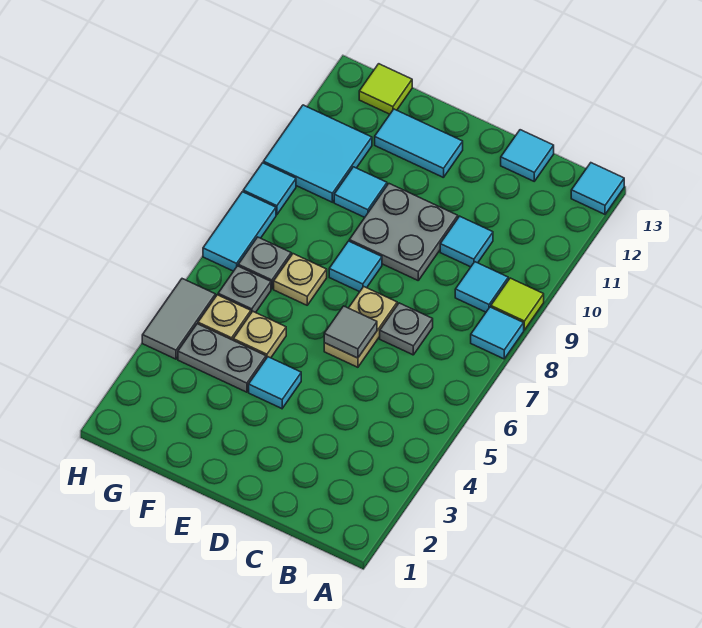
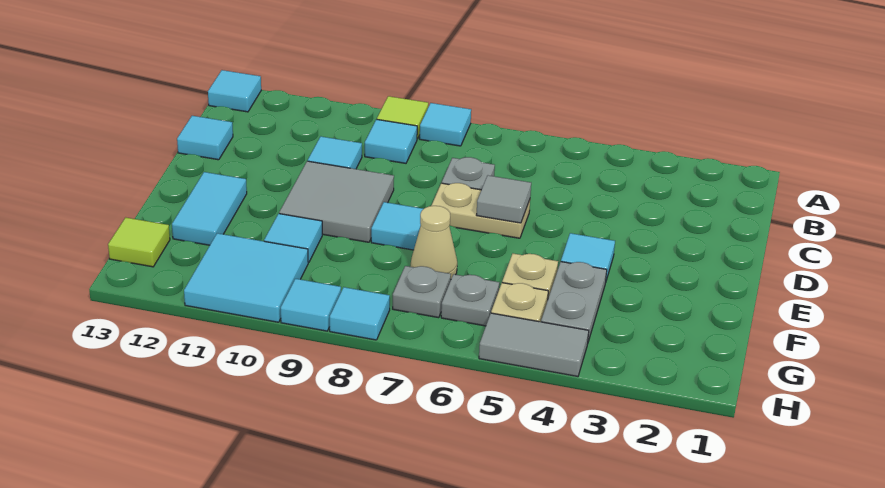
grey 2x2 plate [349,184,458,280] -> grey 2x2 tile [279,161,394,242]
tan 1x1 plate [274,254,327,305] -> tan 1x1 cone [411,206,457,278]
cyan 1x2 tile [203,192,276,271] -> cyan 1x1 tile [330,287,390,340]

